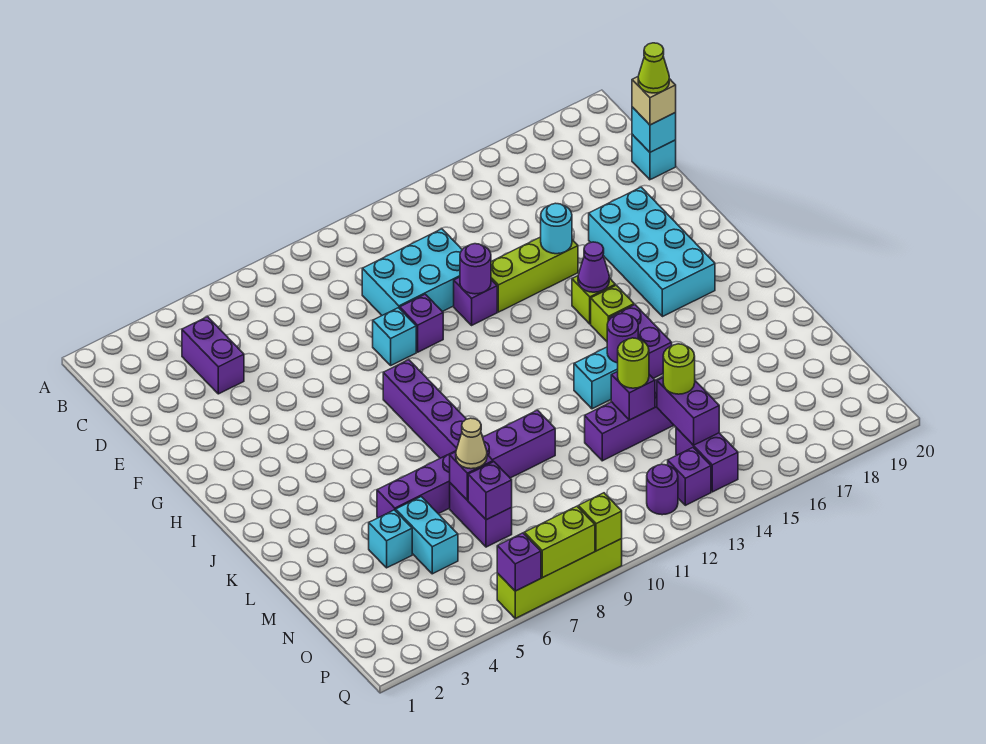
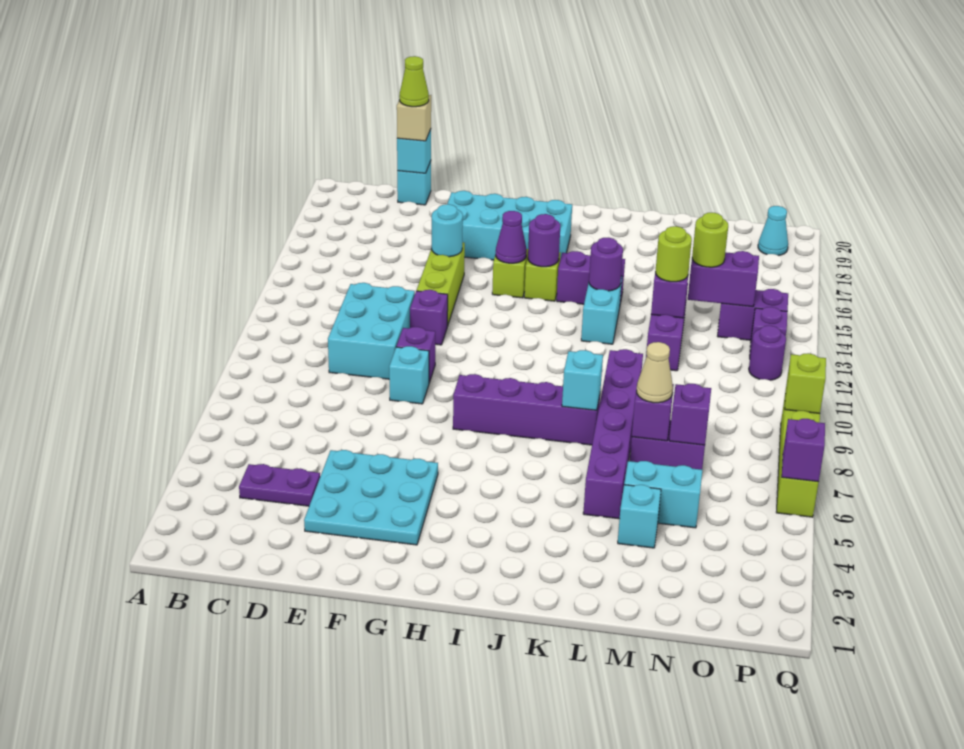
purple 1x2 brick [182,317,244,394] -> purple 1x2 plate [239,464,320,506]
none -> cyan 3x3 plate [304,450,438,545]
purple 1x1 round brick [460,244,491,294] -> purple 1x1 round brick moved to [528,214,560,267]
none -> cyan 1x1 brick [562,350,603,410]
none -> cyan 1x1 cone [758,206,788,256]
lime 1x2 brick [524,506,595,578] -> none

